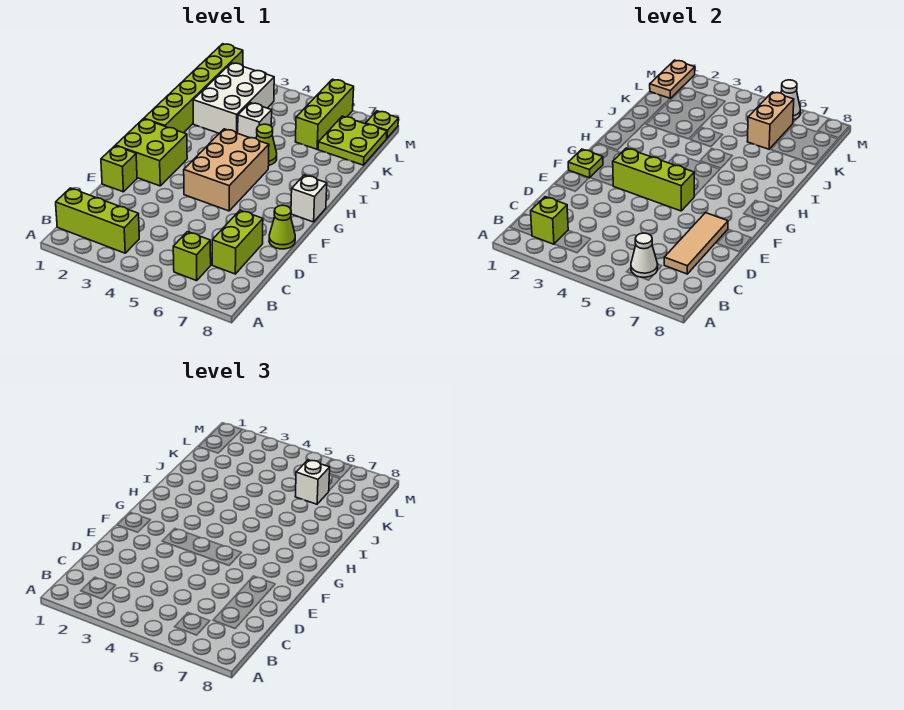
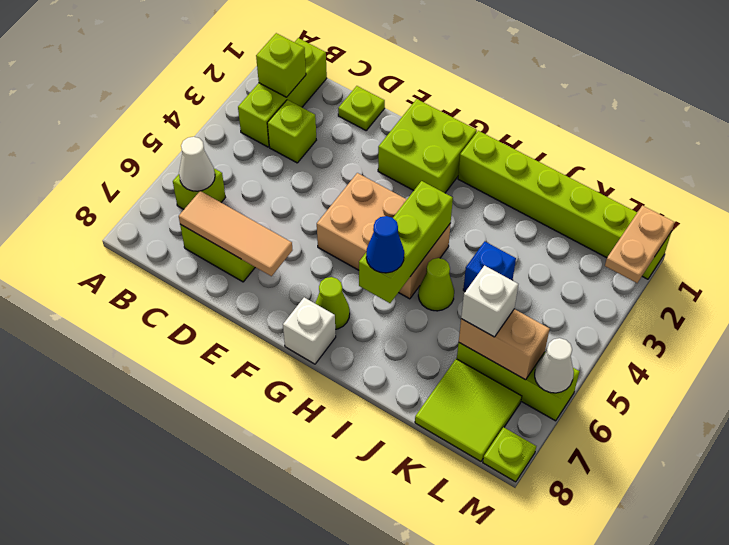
lime 1x1 brick [101,146,137,192] -> lime 1x1 brick moved to [267,100,316,163]
lime 1x1 cone [269,205,295,249] -> lime 1x1 cone moved to [315,277,350,329]
lime 1x1 plate [568,149,603,178] -> lime 1x1 plate moved to [338,86,385,130]
lime 1x3 brick [613,148,694,211] -> lime 1x3 brick moved to [359,181,453,303]
none -> blue 1x1 cone [366,216,404,273]
white 2x3 brick [193,63,274,133] -> none
white 1x1 brick [238,103,272,138] -> blue 1x1 brick [463,242,516,292]
lime 2x2 plate [318,116,387,165] -> lime 2x2 tile [415,359,522,461]
tan 1x2 plate [650,60,695,98] -> tan 1x2 plate turned to [605,206,674,283]

